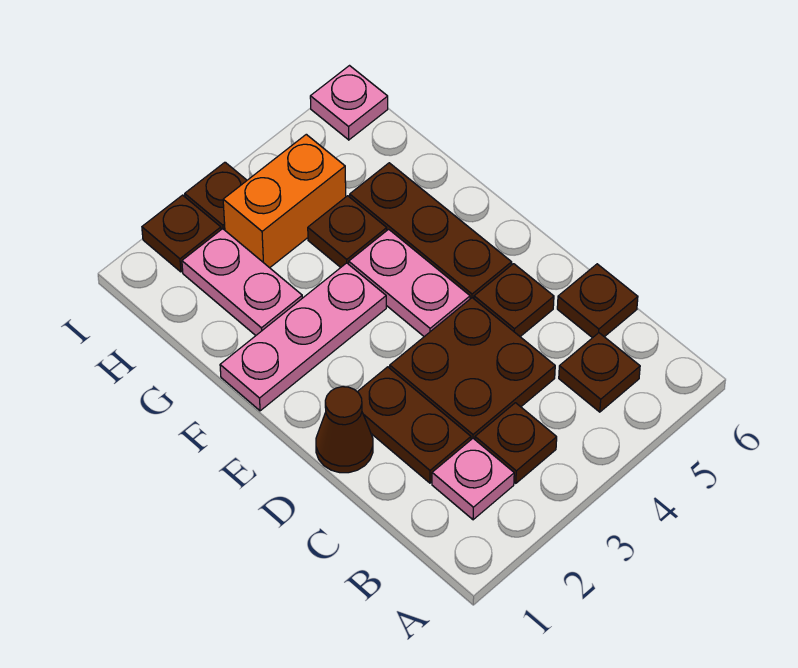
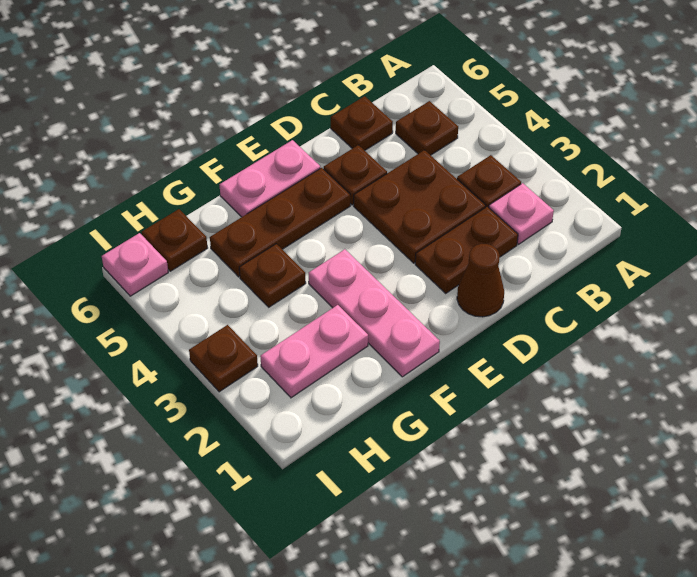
pink 1x2 plate [349,229,470,337] -> pink 1x2 plate moved to [220,140,320,217]
orange 1x2 brick [223,134,346,268] -> none
brown 1x1 plate [142,195,221,272] -> brown 1x1 plate moved to [142,209,207,271]

